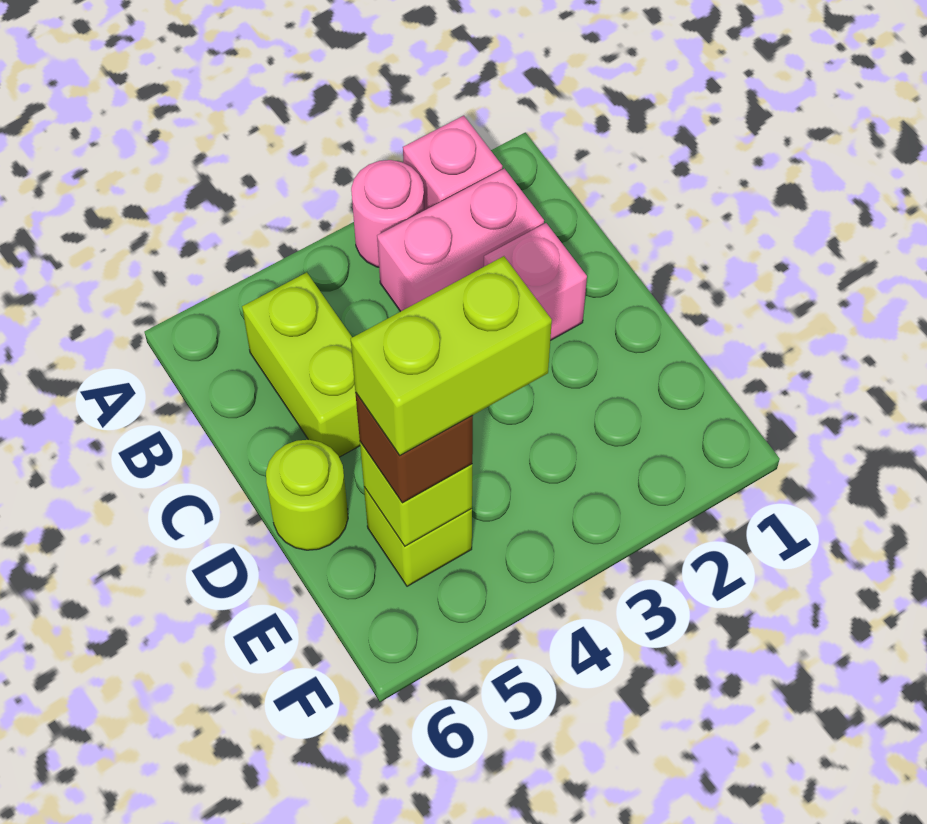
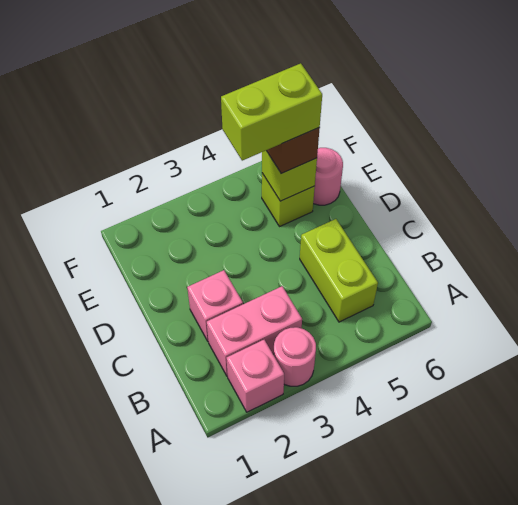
lime 1x1 round brick [266,440,348,550] -> none
none -> pink 1x1 round brick [313,148,343,205]

